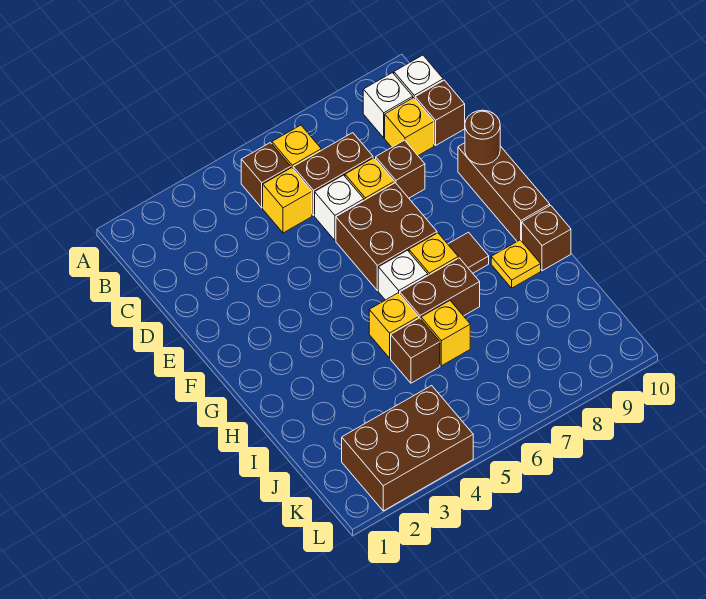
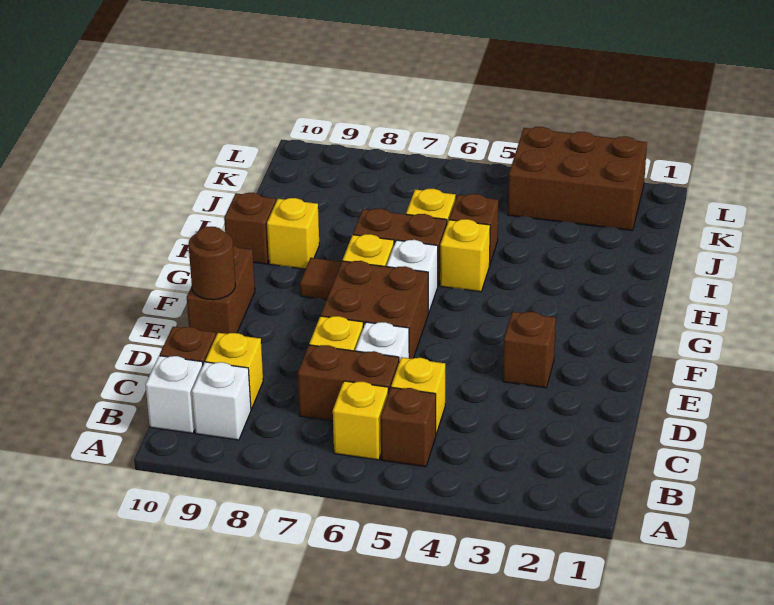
brown 1x1 brick [376,140,425,198] -> brown 1x1 brick moved to [503,312,556,388]
brown 1x3 brick [458,143,550,241] -> brown 1x2 brick [187,245,255,335]
yellow 1x1 plate [491,240,541,288] -> yellow 1x1 brick [267,198,319,269]

